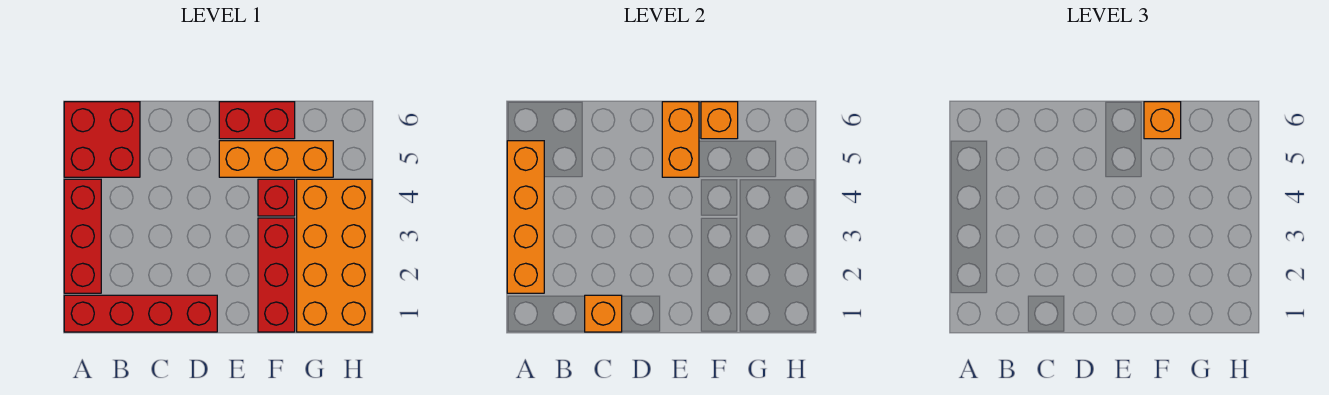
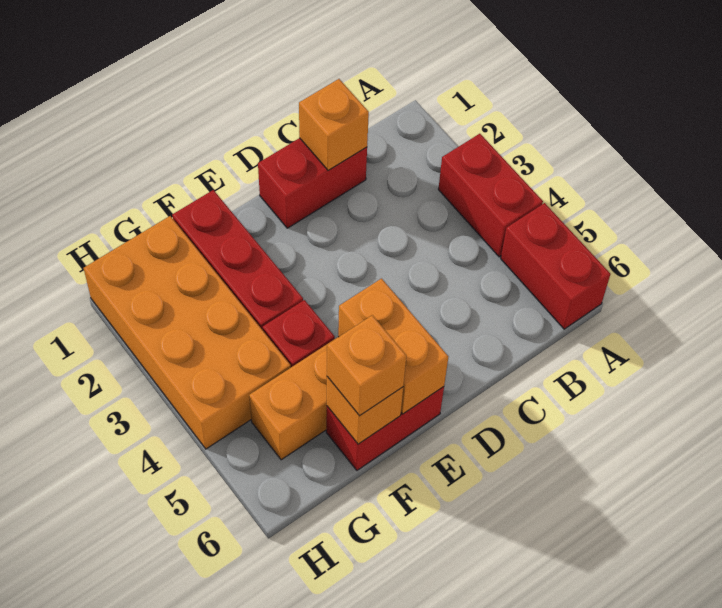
red 1x4 brick [64,295,217,332] -> red 1x2 brick [258,138,367,228]
red 1x3 brick [64,179,101,293] -> red 1x2 brick [438,134,543,257]
orange 1x4 brick [507,141,544,293] -> none
red 2x2 brick [64,102,140,177] -> red 1x2 brick [501,203,610,329]

